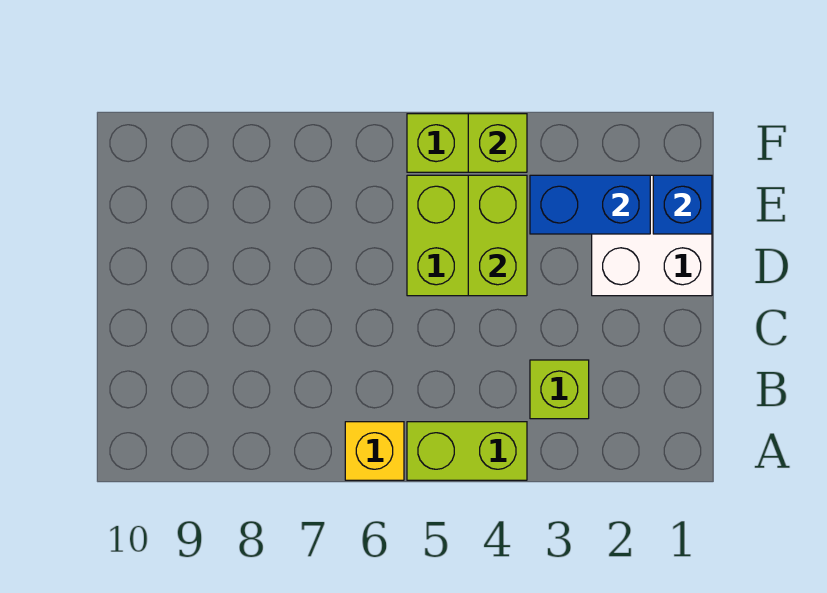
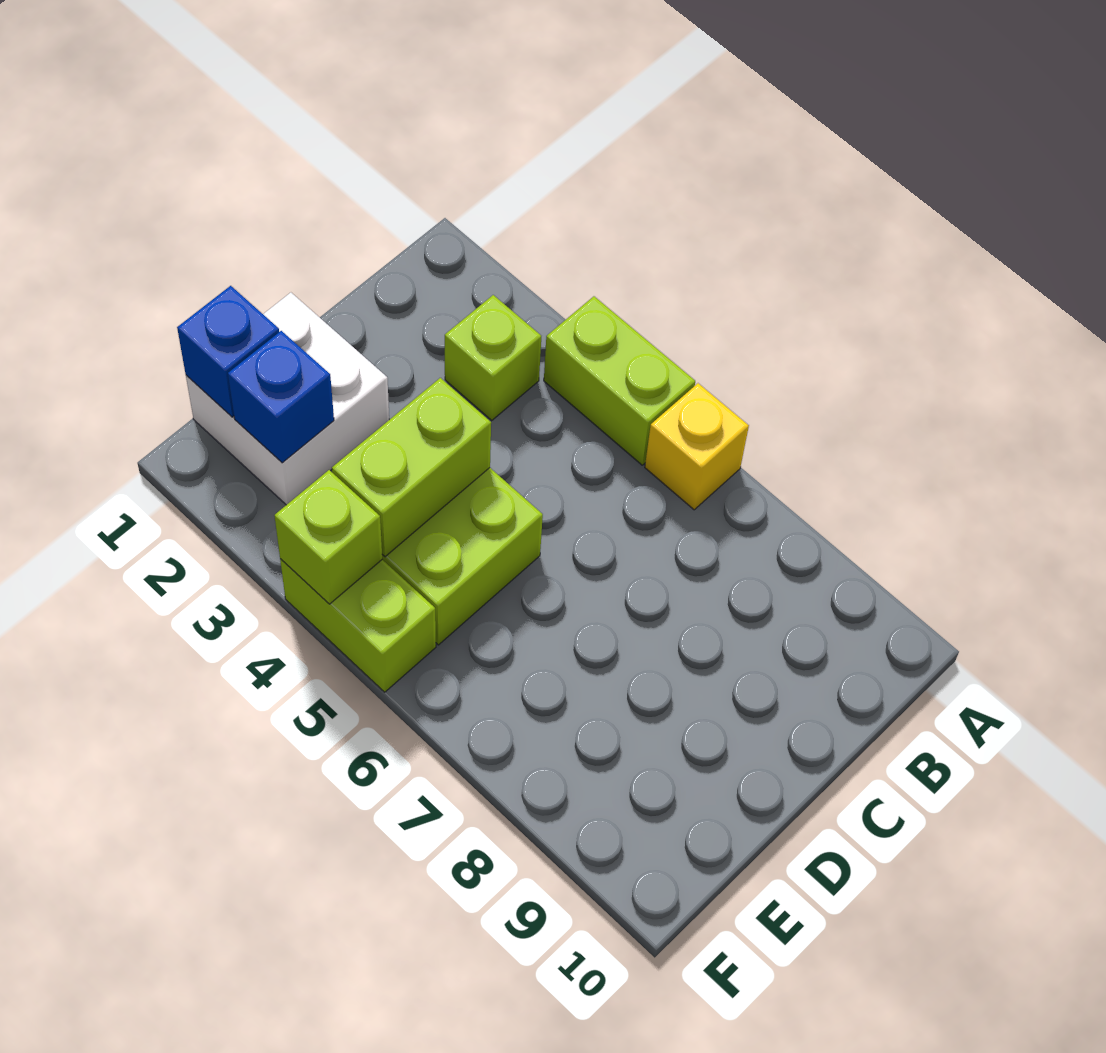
blue 1x2 brick [530,175,650,234] -> blue 1x1 brick [228,331,334,463]

